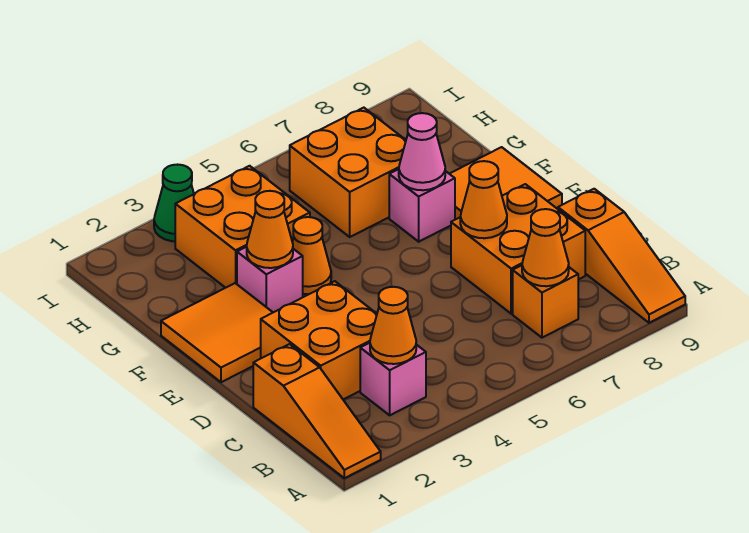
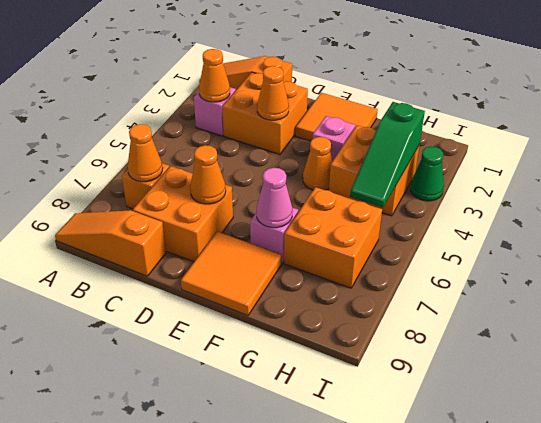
orange 1x1 cone [247,191,293,268] -> orange 1x1 cone moved to [257,66,289,120]
none -> green 1x3 slope [350,102,425,208]

